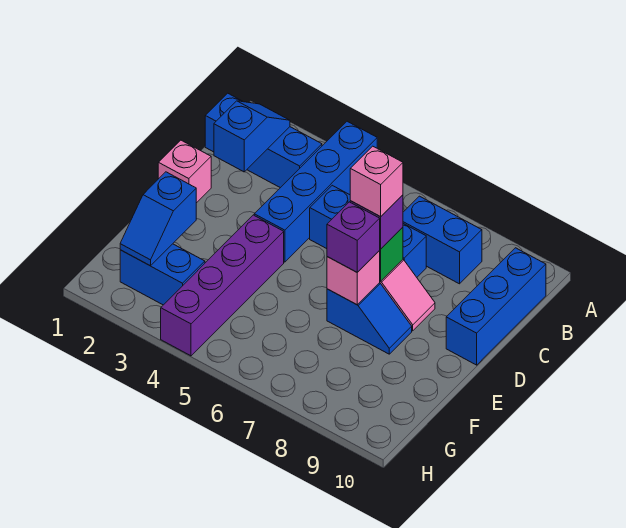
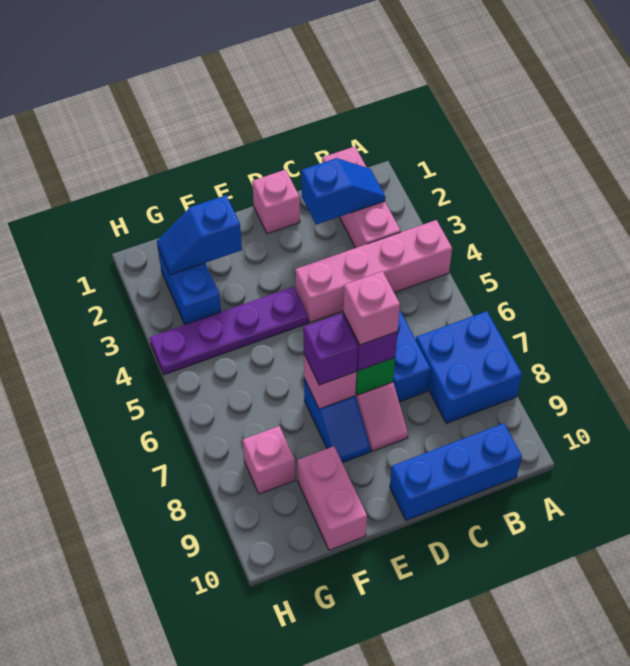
blue 1x4 brick [254,121,377,262] -> pink 1x4 brick [295,220,452,323]
blue 1x3 brick [205,93,322,188] -> pink 1x3 brick [322,147,401,248]
blue 1x2 brick [403,196,482,284] -> blue 2x2 brick [416,311,522,424]
purple 1x4 brick [161,215,284,356] -> purple 1x4 plate [150,287,308,375]
none -> pink 1x2 brick [297,446,367,550]
none -> pink 1x1 brick [243,426,295,494]

